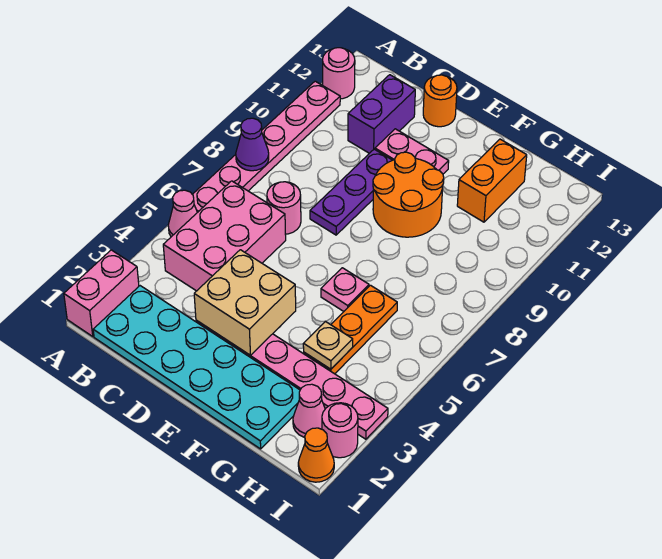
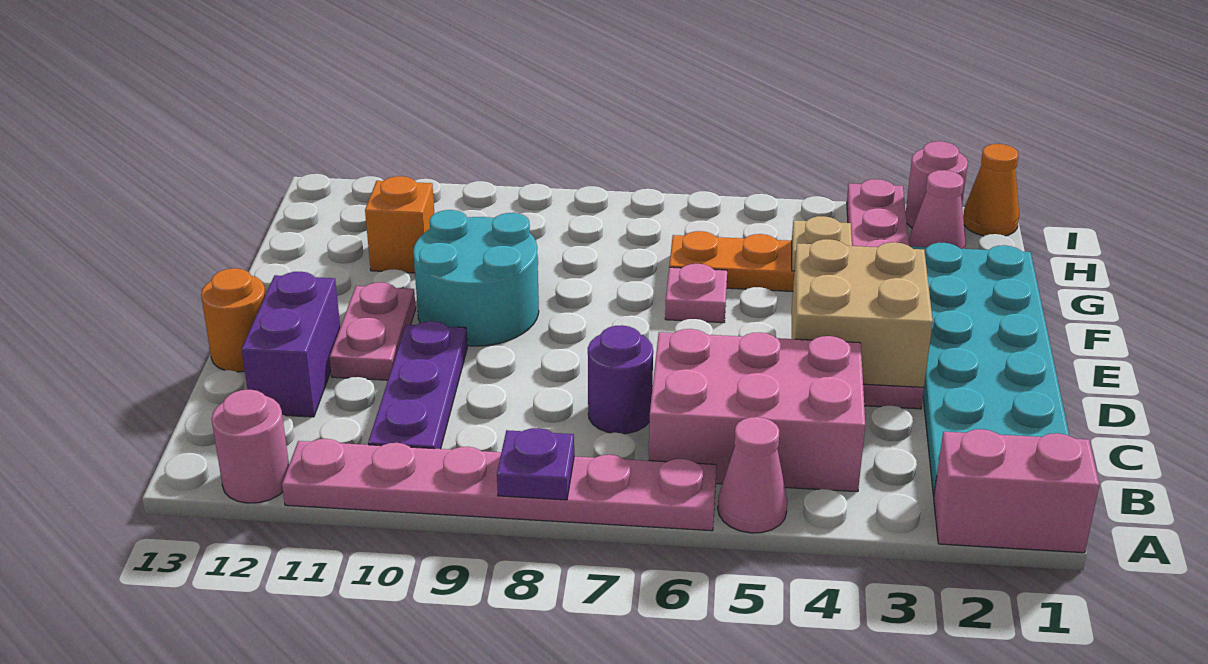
purple 1x1 cone [236,118,269,171] -> purple 1x1 plate [497,428,574,500]
pink 1x1 round brick [267,182,301,234] -> purple 1x1 round brick [588,325,653,434]
purple 1x2 brick [348,75,415,153] -> purple 1x2 brick turned to [242,272,340,417]
purple 1x3 plate [310,149,392,235] -> purple 1x3 plate turned to [368,321,467,449]
orange 2x2 round brick [373,152,444,237] -> cyan 2x2 round brick [413,210,539,346]
orange 1x2 brick [457,139,527,222] -> orange 1x1 brick [365,176,434,273]

